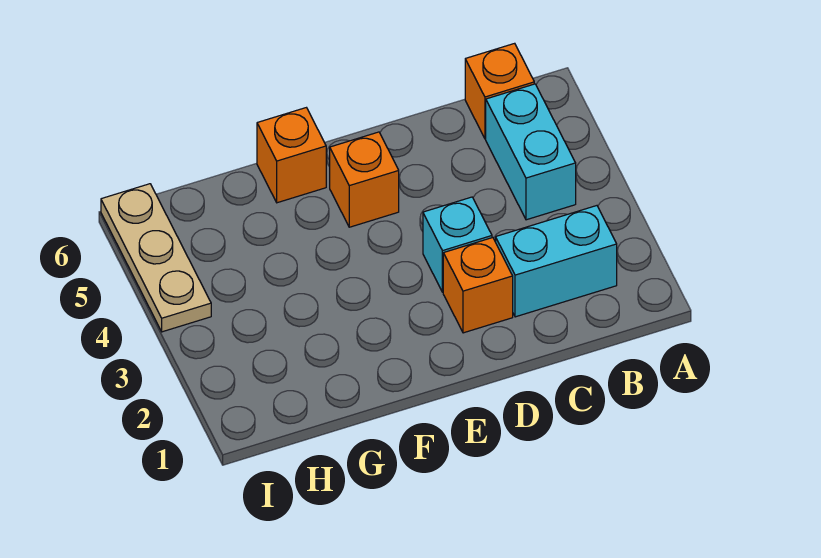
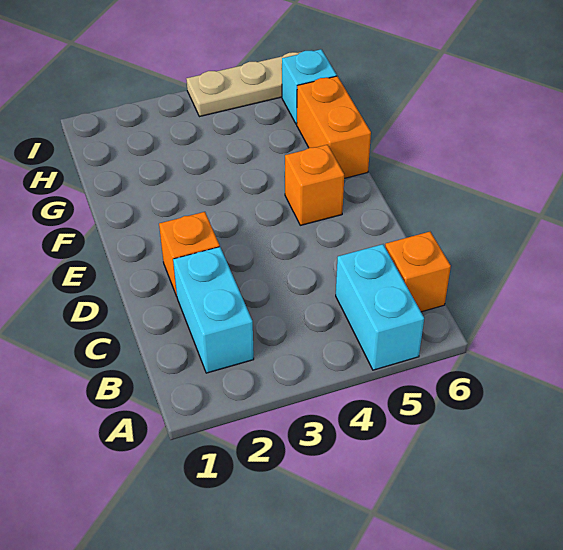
cyan 1x2 brick [486,84,576,220] -> cyan 1x2 brick turned to [336,244,424,370]
cyan 1x1 brick [423,197,492,292] -> cyan 1x1 brick moved to [282,49,337,124]
orange 1x1 brick [257,108,326,203] -> orange 1x2 brick [297,76,371,178]

